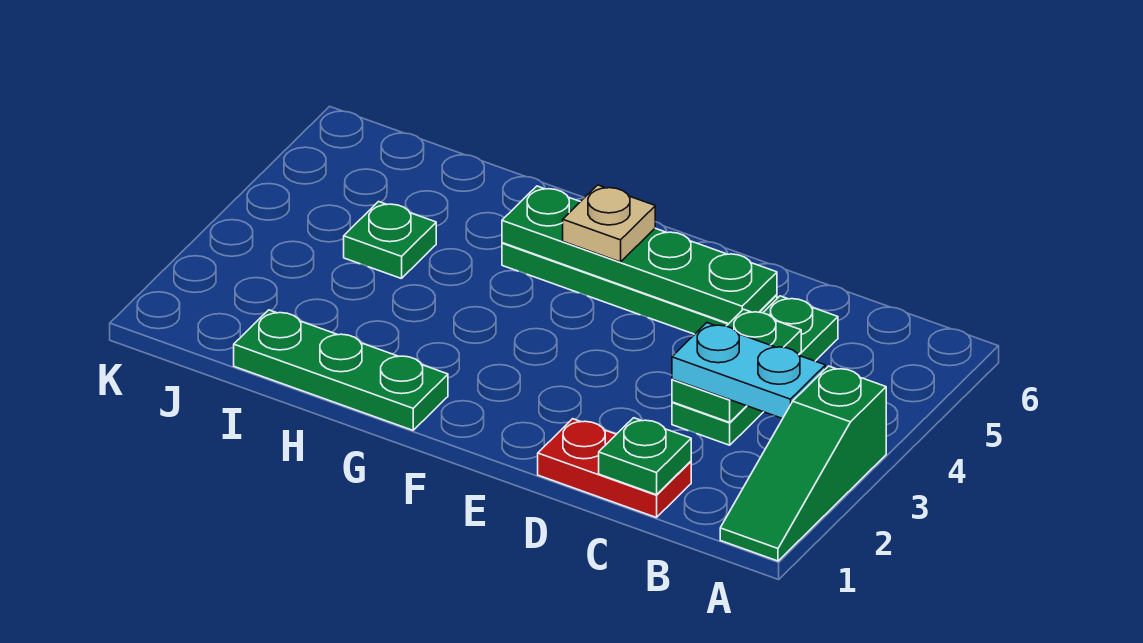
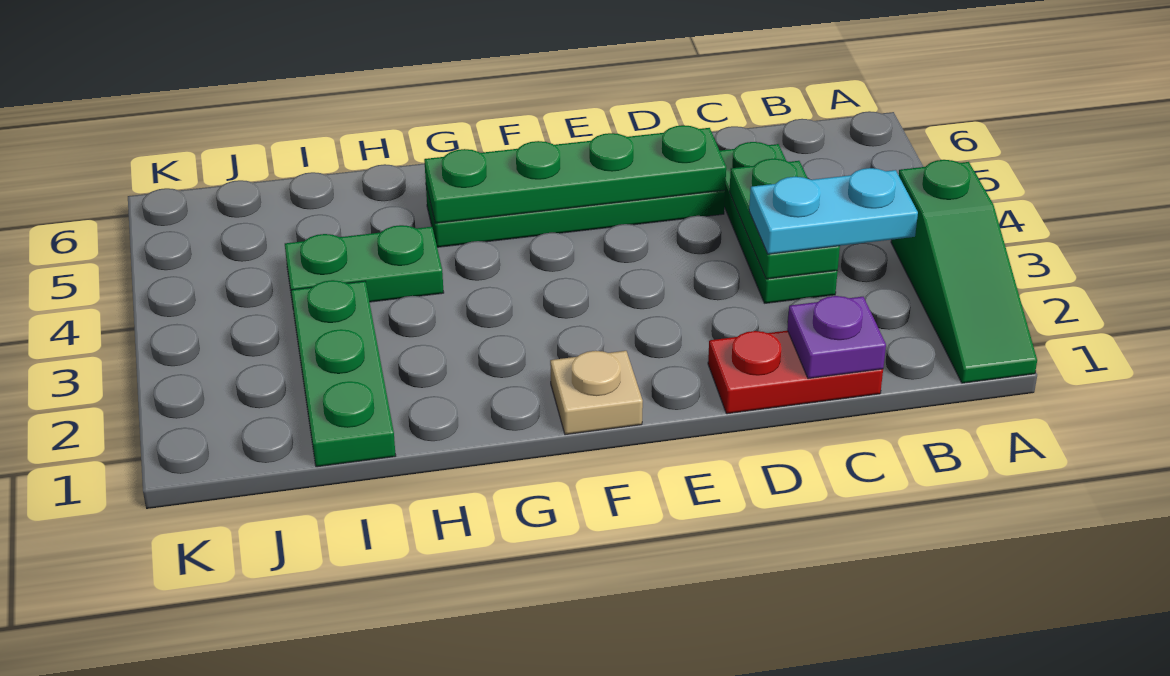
green 1x1 plate [599,418,691,495] -> purple 1x1 plate [787,296,886,379]
tan 1x1 plate [563,185,655,262] -> tan 1x1 plate moved to [550,351,643,435]
green 1x3 plate [234,310,448,430] -> green 1x3 plate turned to [291,280,396,467]
green 1x1 plate [344,202,436,279] -> green 1x2 plate [285,225,444,304]

